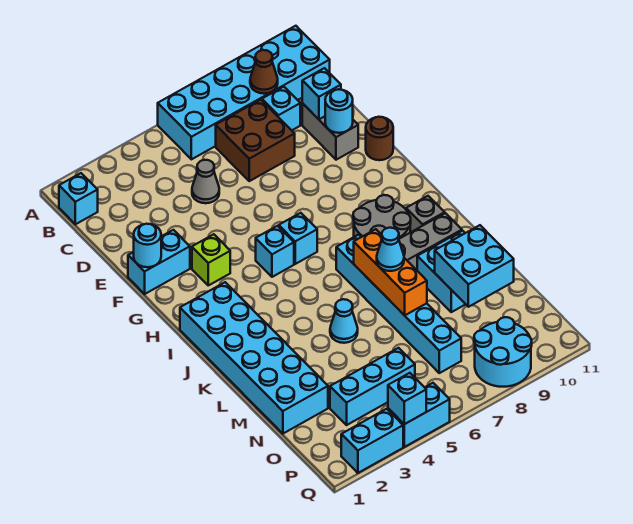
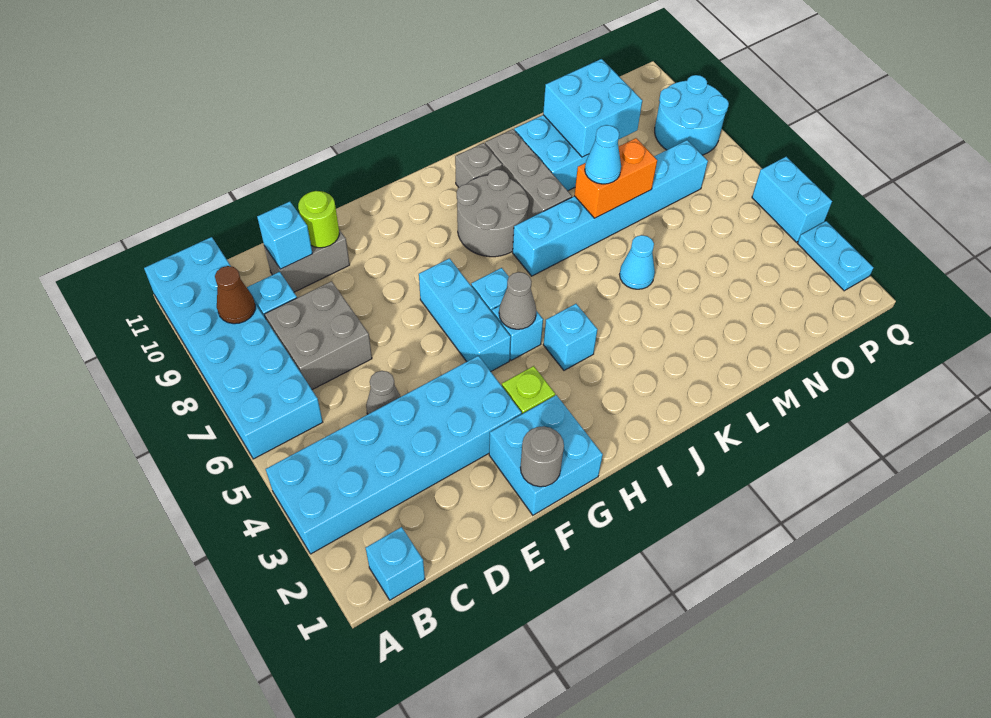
brown 2x2 brick [216,100,295,181] -> grey 2x2 brick [265,281,372,390]
cyan 1x1 round brick [325,89,353,133] -> lime 1x1 round brick [298,191,339,248]
cyan 1x2 brick [128,230,190,294] -> cyan 2x2 brick [489,395,603,515]
cyan 1x1 round brick [134,224,161,267] -> grey 1x1 round brick [520,426,564,487]
brown 1x1 round brick [366,117,393,160] -> none
none -> grey 1x1 cone [499,272,536,329]
cyan 2x6 brick [180,282,328,434] -> cyan 2x6 brick moved to [266,356,521,554]
orange 1x3 brick [354,229,427,315] -> orange 1x2 brick [574,138,657,218]
cyan 1x3 brick [330,348,415,425] -> cyan 1x3 brick moved to [419,258,511,371]
cyan 1x2 brick [341,409,403,473] -> cyan 1x2 plate [797,221,874,291]
cyan 1x1 brick [388,373,426,424] -> cyan 1x1 brick moved to [543,304,597,370]

